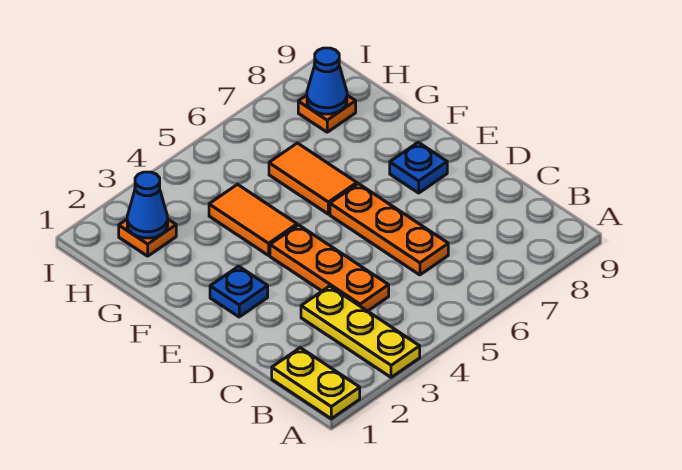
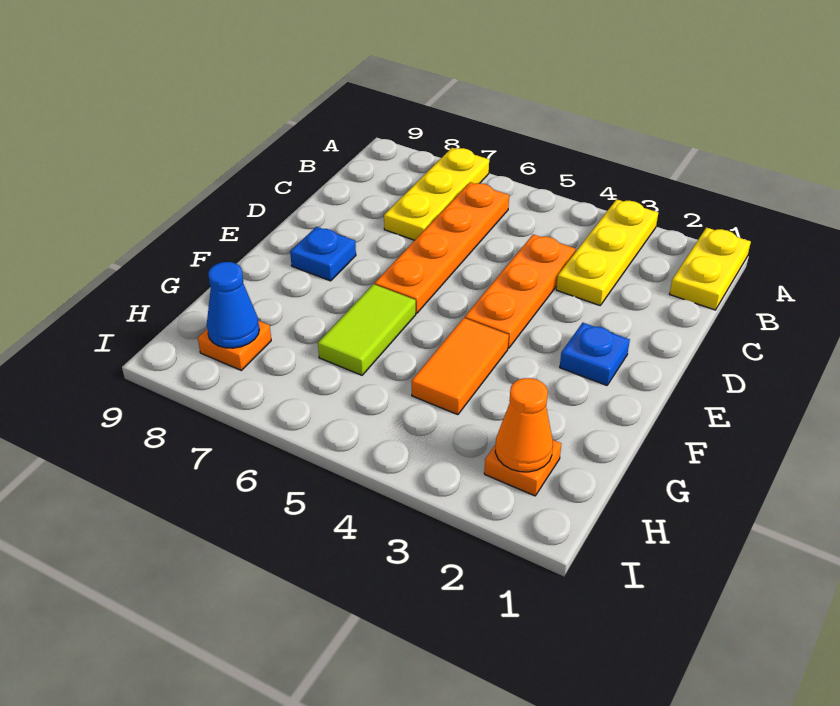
none -> yellow 1x3 plate [384,148,489,240]
orange 1x3 plate [330,184,448,275] -> orange 1x4 plate [375,182,509,314]
orange 1x2 tile [269,143,357,214] -> lime 1x2 tile [318,284,416,375]
blue 1x1 cone [127,172,168,238] -> orange 1x1 cone [495,378,553,472]

